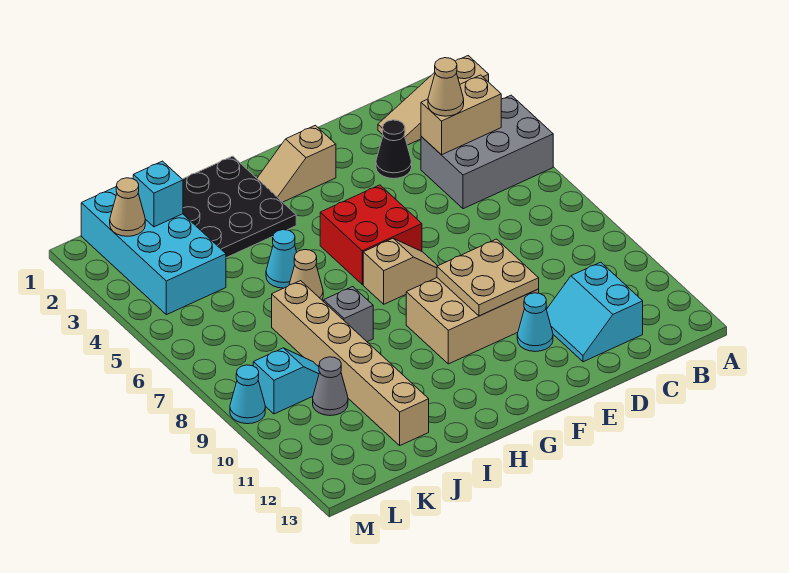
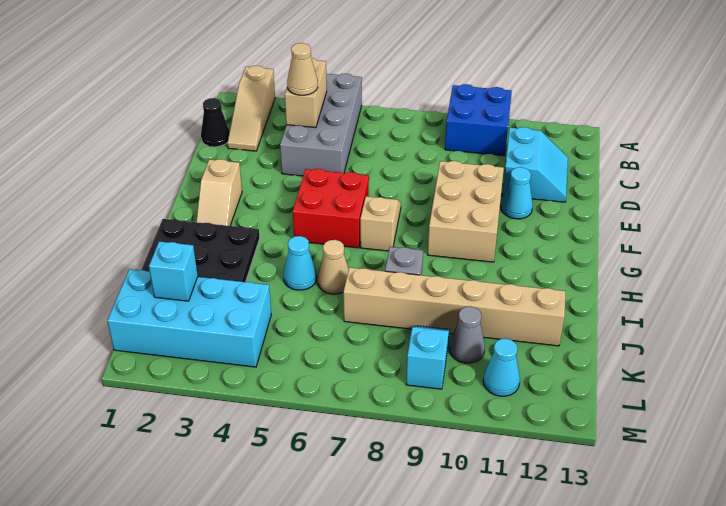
grey 2x3 brick [421,95,553,209] -> grey 2x4 brick [280,73,362,176]
none -> blue 2x2 brick [445,84,512,156]
cyan 2x2 slope [546,262,643,362] -> cyan 2x2 slope turned to [502,127,568,202]
black 1x1 cone [376,120,412,179] -> black 1x1 cone moved to [201,98,230,147]
tan 2x2 plate [437,239,539,316] -> none
tan 1x1 cone [110,178,145,236] -> none
cyan 1x1 cone [230,365,265,424] -> cyan 1x1 cone moved to [483,339,520,396]

